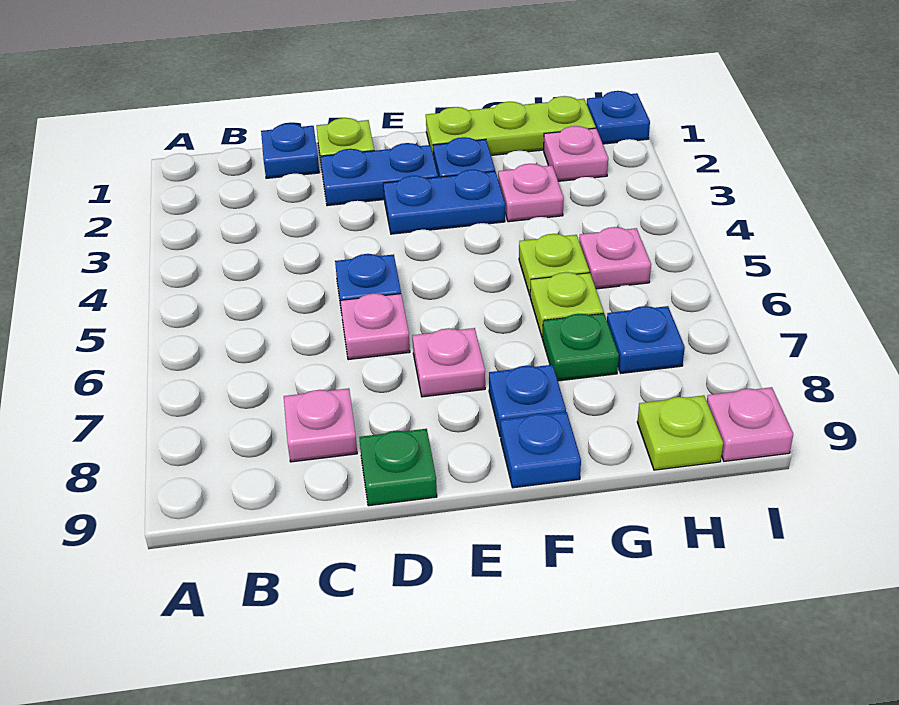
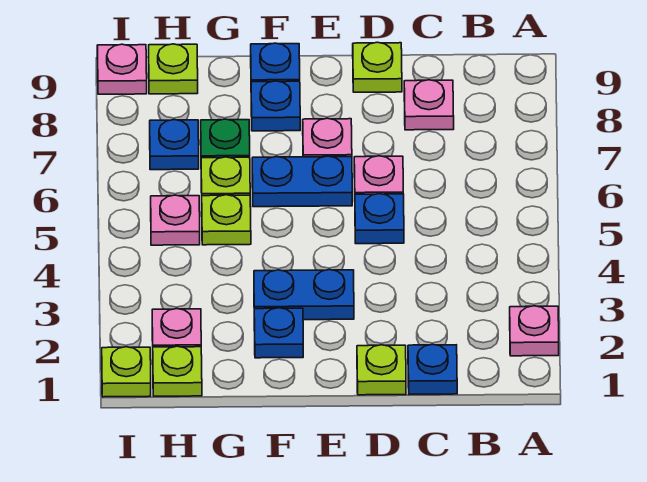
blue 1x2 plate [321,143,438,206] -> blue 1x2 plate moved to [252,156,352,207]
green 1x1 plate [359,429,437,506] -> lime 1x1 plate [353,42,402,92]
lime 1x3 plate [426,96,596,157] -> lime 1x1 plate [153,346,202,396]
pink 1x1 plate [498,164,564,222] -> pink 1x1 plate moved to [510,306,559,356]
blue 1x1 plate [587,91,650,144] -> lime 1x1 plate [102,347,151,397]

